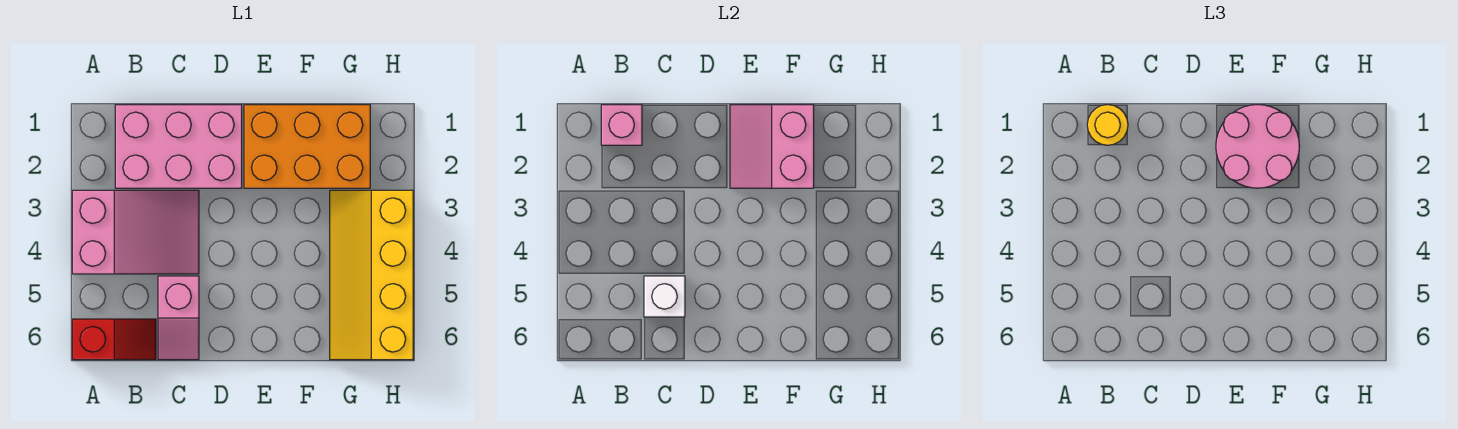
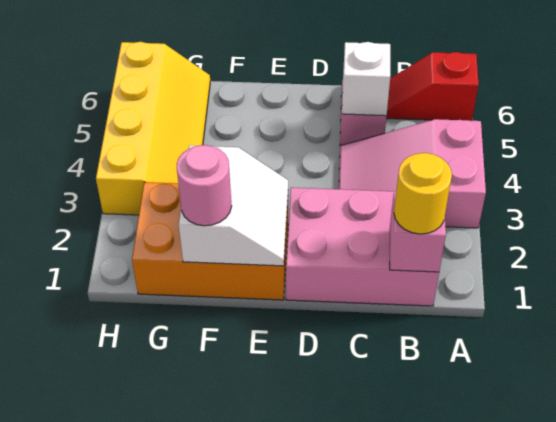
pink 2x2 slope [730,105,814,188] -> white 2x2 slope [179,146,288,266]
pink 2x2 round brick [1216,105,1300,188] -> pink 1x1 round brick [177,145,232,226]

